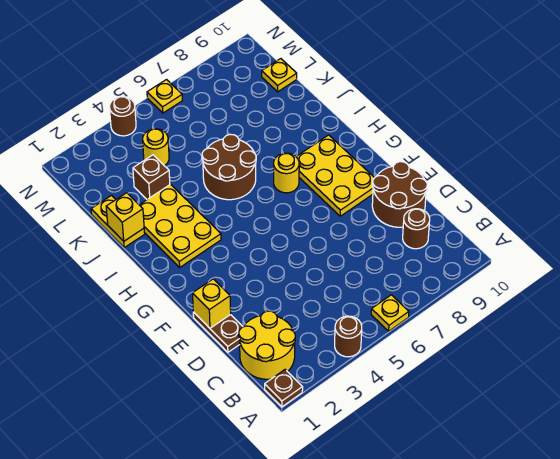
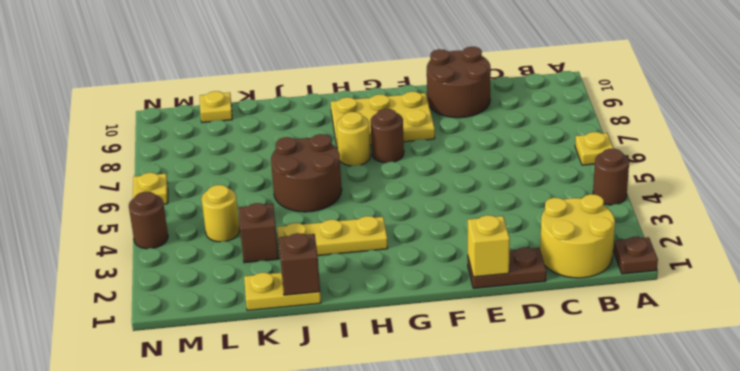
brown 1x1 round brick [403,209,430,249] -> brown 1x1 round brick moved to [371,109,404,163]
yellow 2x3 plate [140,184,221,267] -> yellow 1x3 plate [277,216,388,256]
yellow 1x1 brick [106,193,144,241] -> brown 1x1 brick [278,233,320,295]

